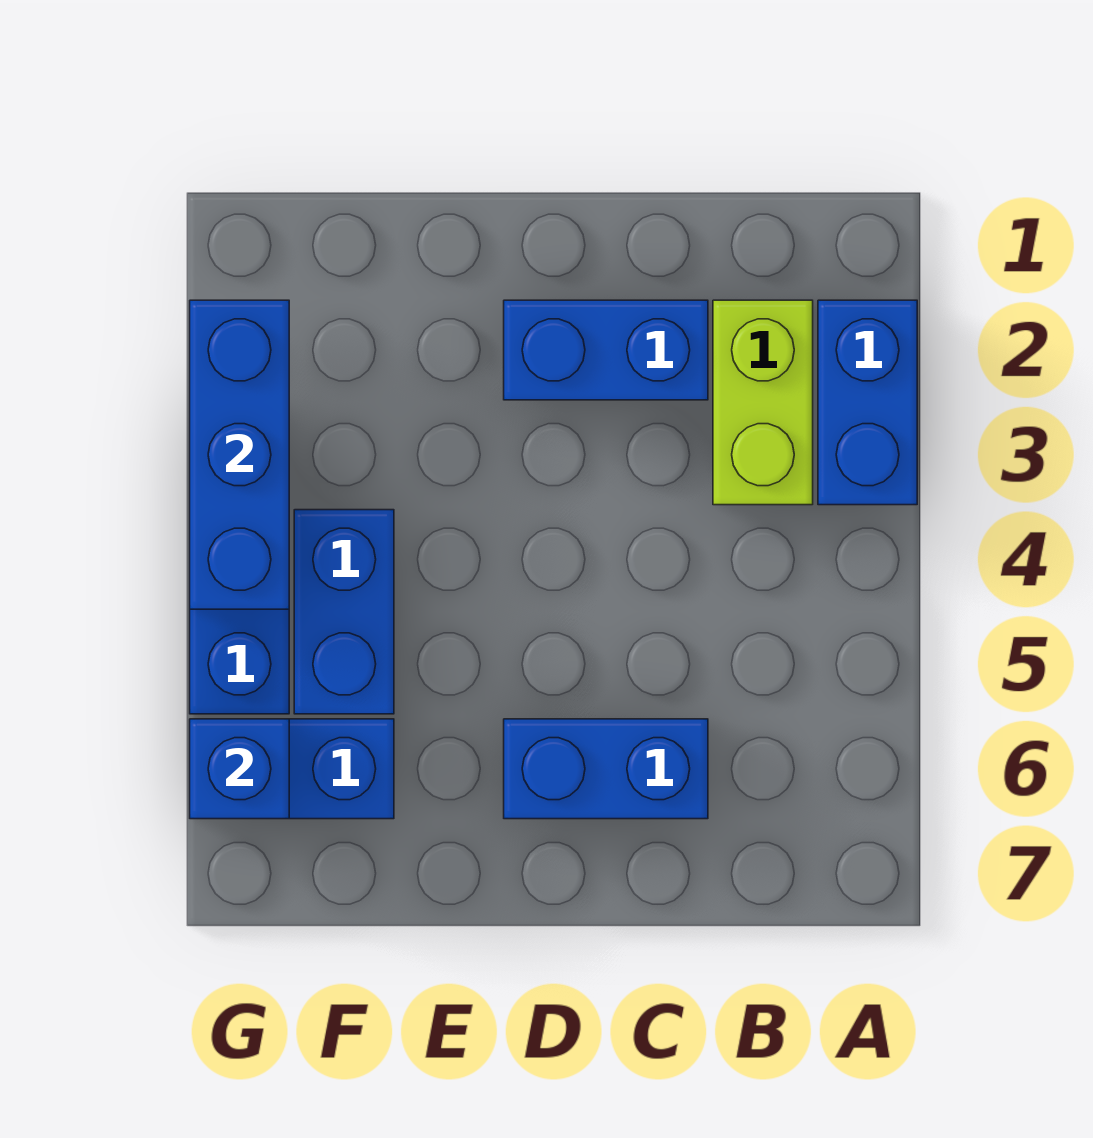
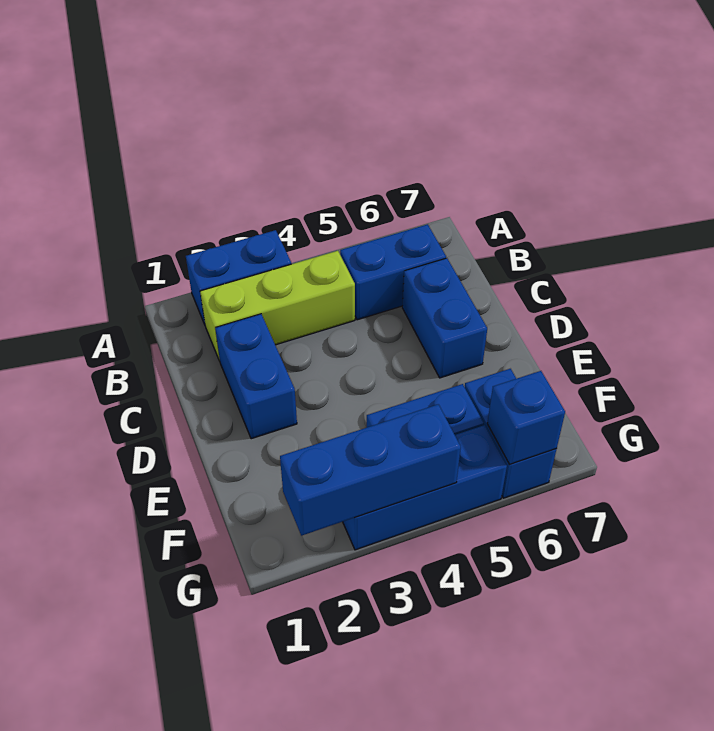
lime 1x2 brick [713,300,813,505] -> lime 1x3 brick [200,251,355,361]
none -> blue 1x2 brick [340,224,446,320]

